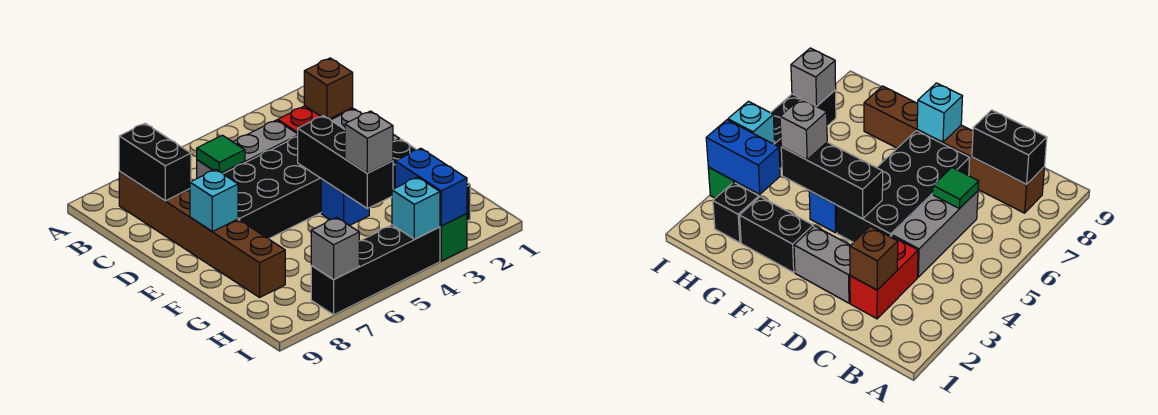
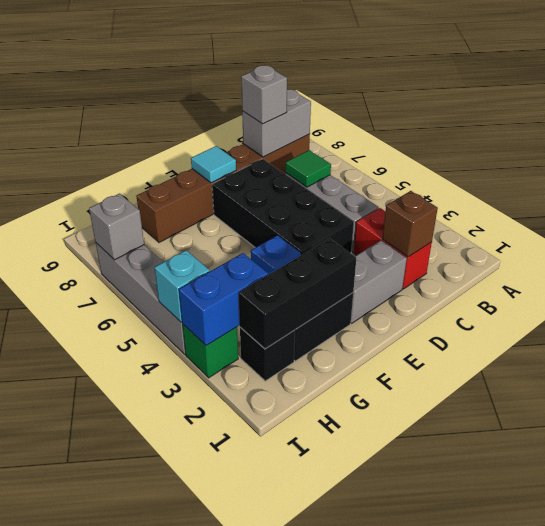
black 1x2 brick [119,123,191,201] -> grey 1x2 brick [242,89,311,157]
black 1x3 brick [298,116,393,208] -> black 1x3 brick moved to [239,239,356,349]
cyan 1x1 brick [190,169,238,232] -> cyan 1x1 tile [191,146,236,183]
grey 1x1 brick [345,111,393,173] -> grey 1x1 brick moved to [241,65,287,124]
black 1x4 brick [311,225,440,315] -> grey 1x4 brick [96,243,186,354]

